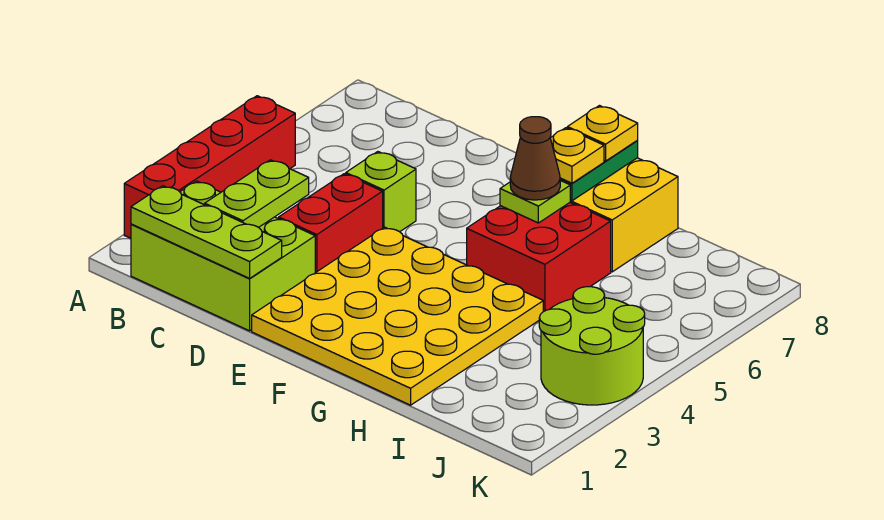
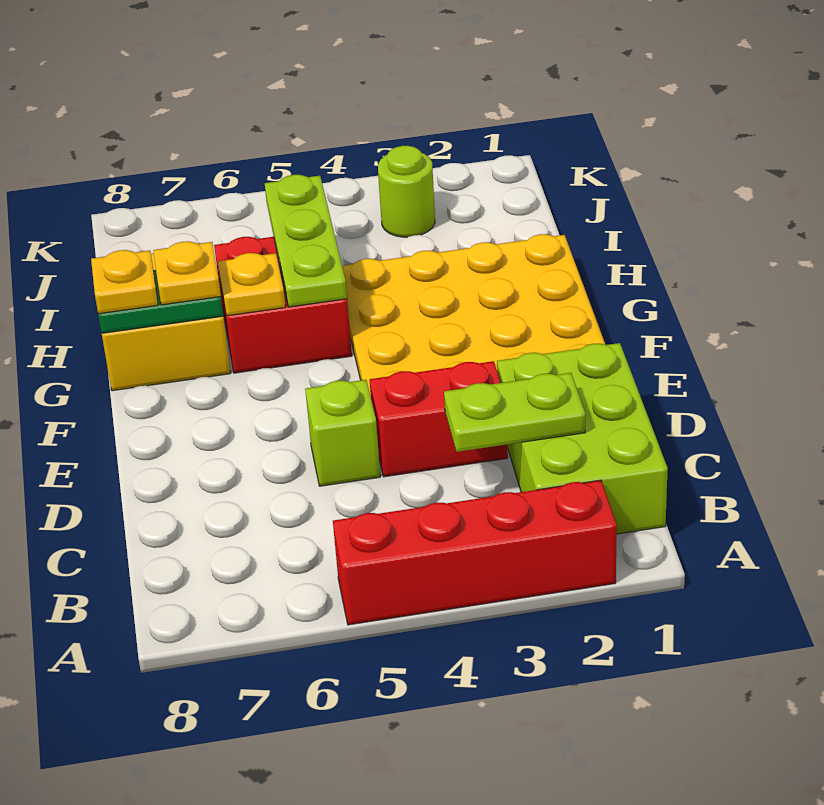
lime 1x3 plate [131,186,282,278] -> lime 1x3 plate moved to [265,175,347,307]
lime 1x1 plate [500,180,570,223] -> yellow 1x1 plate [218,253,285,316]
brown 1x1 cone [510,117,560,200] -> none
lime 2x2 round brick [539,287,645,405] -> lime 1x1 round brick [378,146,435,237]

